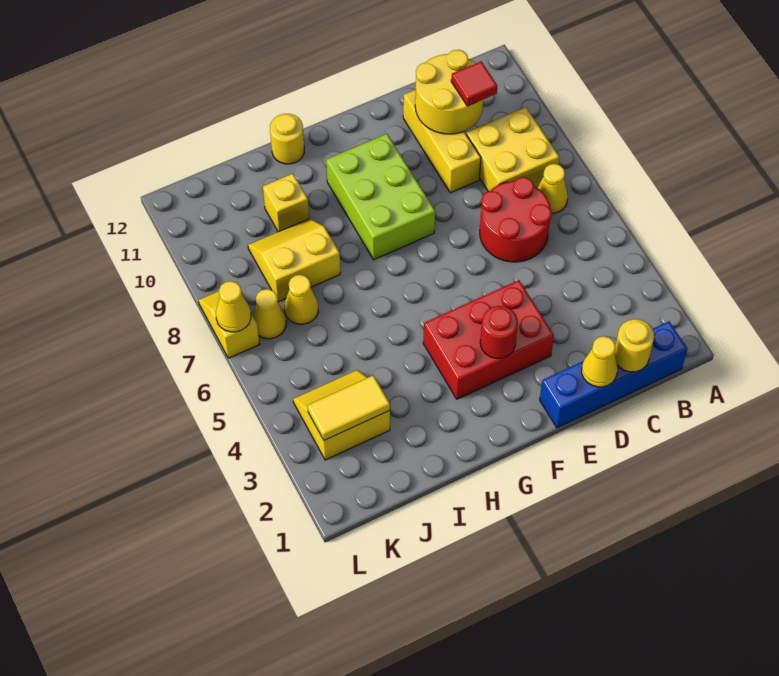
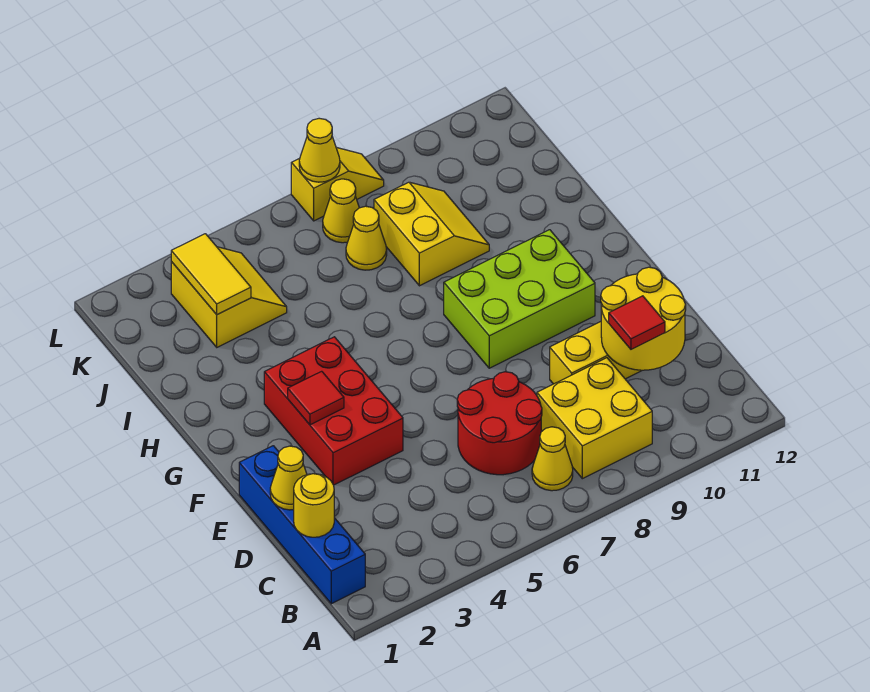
red 1x1 round brick [480,306,518,358] -> red 1x1 tile [288,371,344,425]
yellow 1x1 round brick [270,114,304,164] -> none
yellow 1x1 brick [263,174,309,232] -> none

